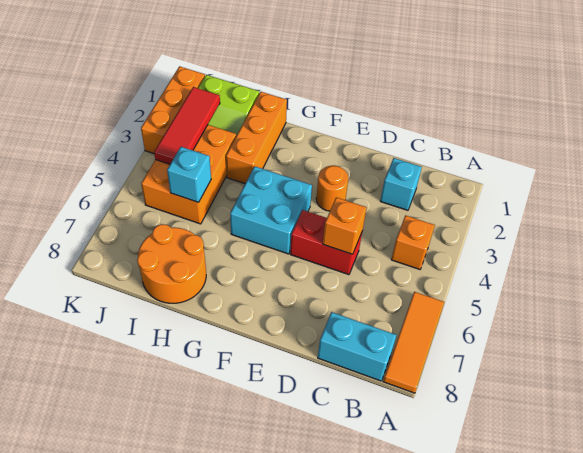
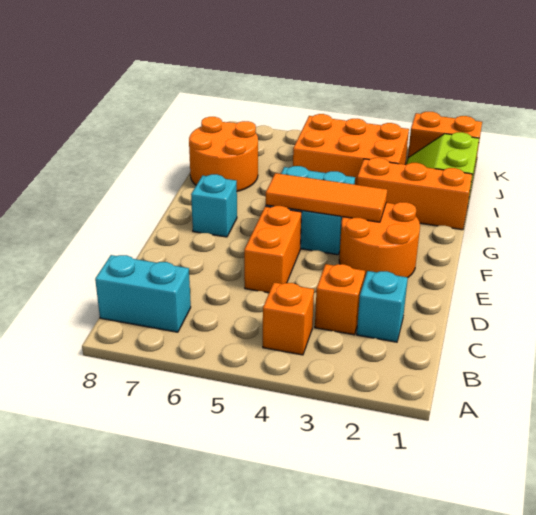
orange 1x3 tile [383,292,445,393] -> orange 1x3 tile moved to [266,173,387,222]
cyan 1x2 brick [318,312,396,381] -> cyan 1x2 brick turned to [95,255,191,332]
red 1x2 brick [290,210,362,275] -> orange 1x2 brick [244,206,301,293]
orange 1x1 brick [323,197,367,254] -> orange 1x1 brick moved to [315,264,365,335]
orange 1x1 round brick [316,166,349,211] -> orange 2x2 round brick [339,202,420,277]
cyan 1x1 brick [167,147,211,202] -> cyan 1x1 brick moved to [191,174,237,237]
red 1x3 tile [154,87,220,164] -> none
orange 1x3 brick [141,66,205,154] -> orange 1x2 brick [408,112,482,165]

